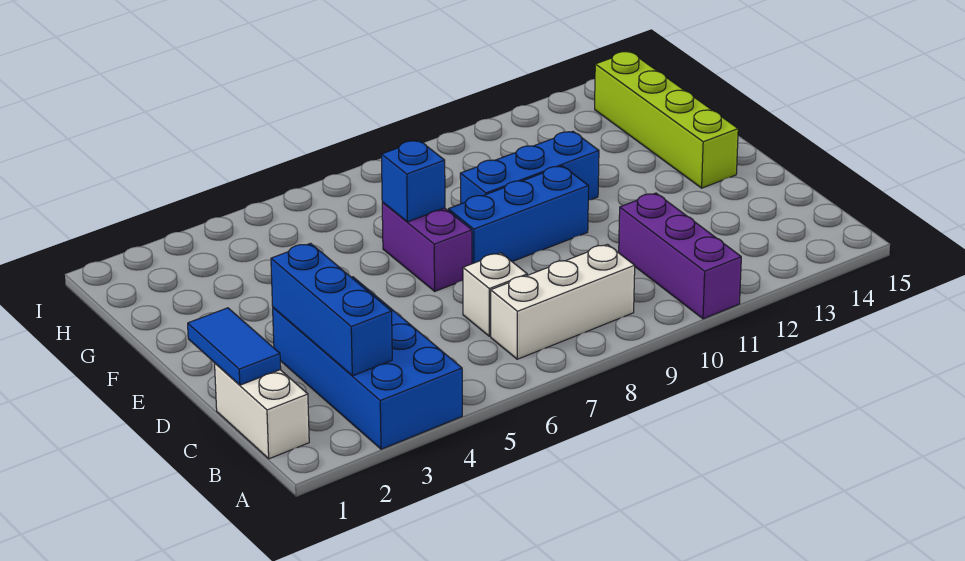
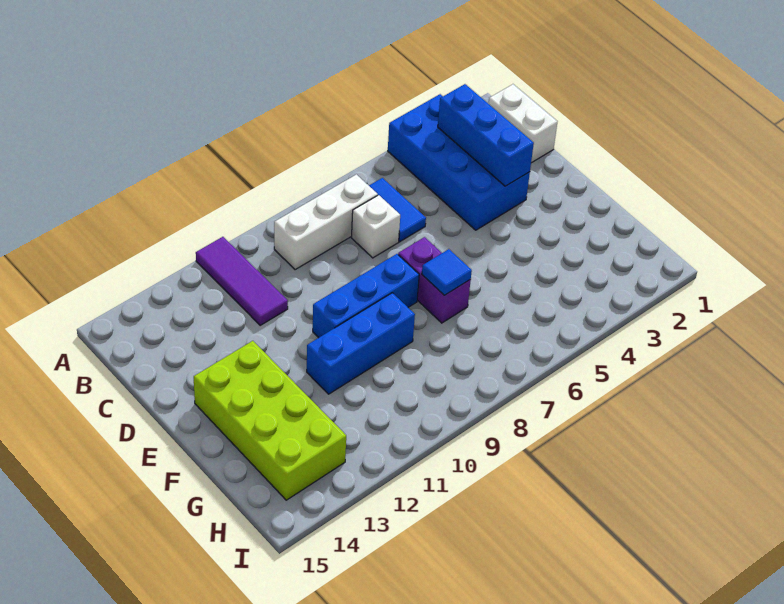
purple 1x3 brick [619,193,741,319] -> purple 1x3 tile [196,237,288,325]
blue 1x2 tile [188,308,281,385] -> blue 1x2 tile moved to [369,178,426,242]
lime 1x4 brick [595,52,738,188] -> lime 2x4 brick [194,341,346,500]
blue 1x1 brick [381,140,445,222] -> blue 1x1 tile [422,249,472,295]

